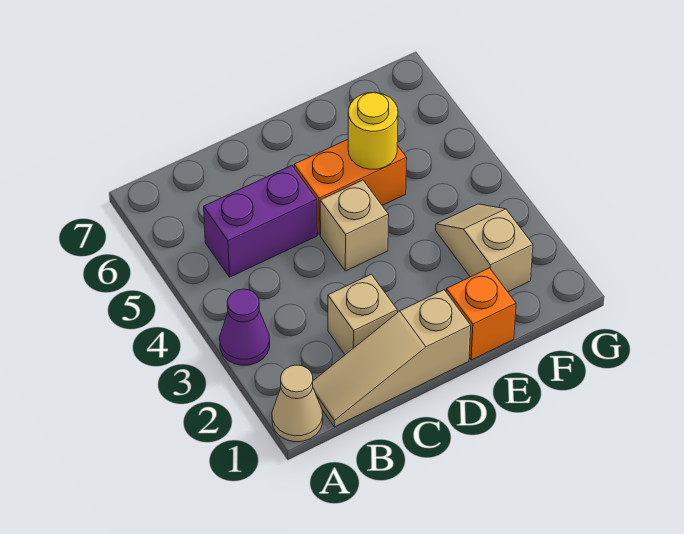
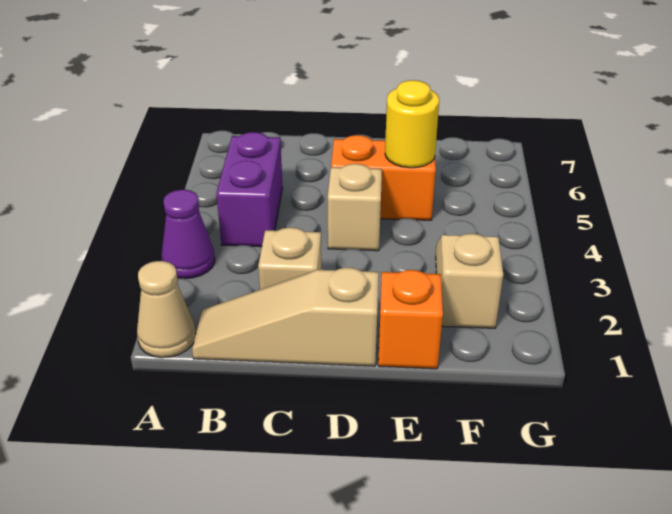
purple 1x2 brick [204,165,317,277] -> purple 1x2 brick turned to [216,132,283,247]

